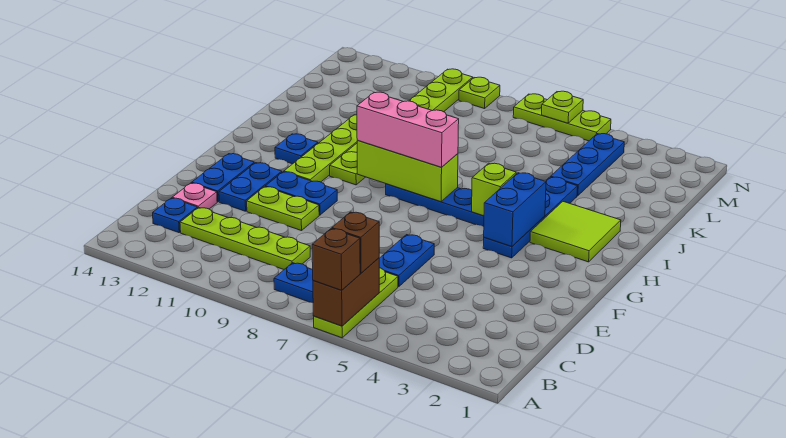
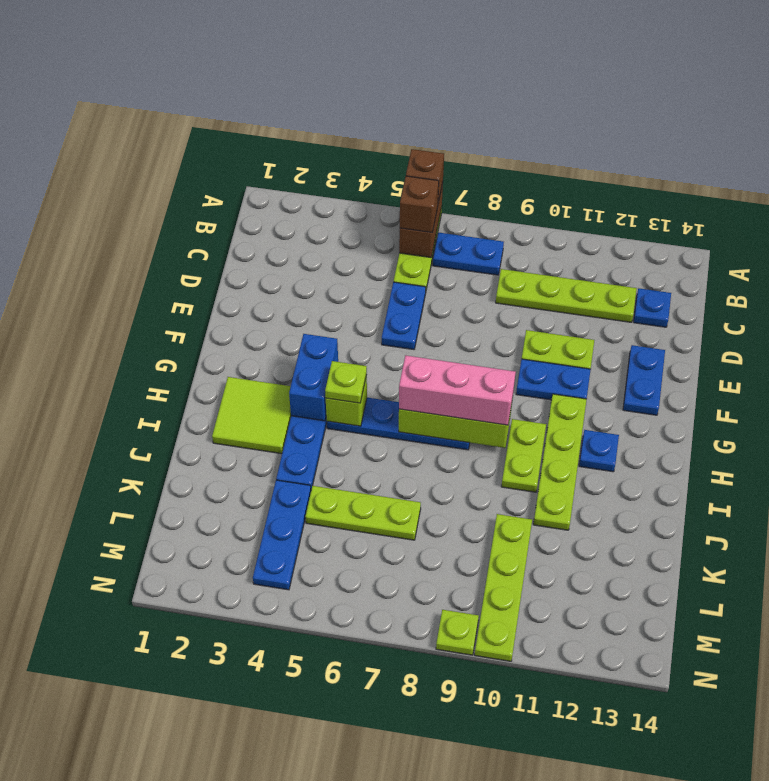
pink 1x1 plate [172,183,217,209] -> none
blue 1x2 plate [219,163,282,211] -> none
lime 1x3 plate [513,94,611,141] -> lime 1x3 plate moved to [305,486,421,540]
lime 1x1 plate [542,91,583,123] -> lime 1x1 plate moved to [325,361,367,403]

